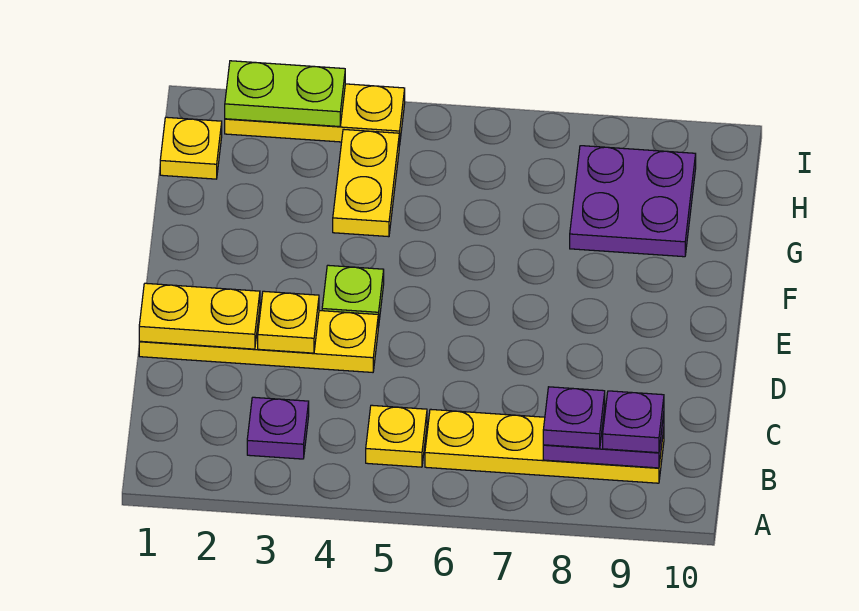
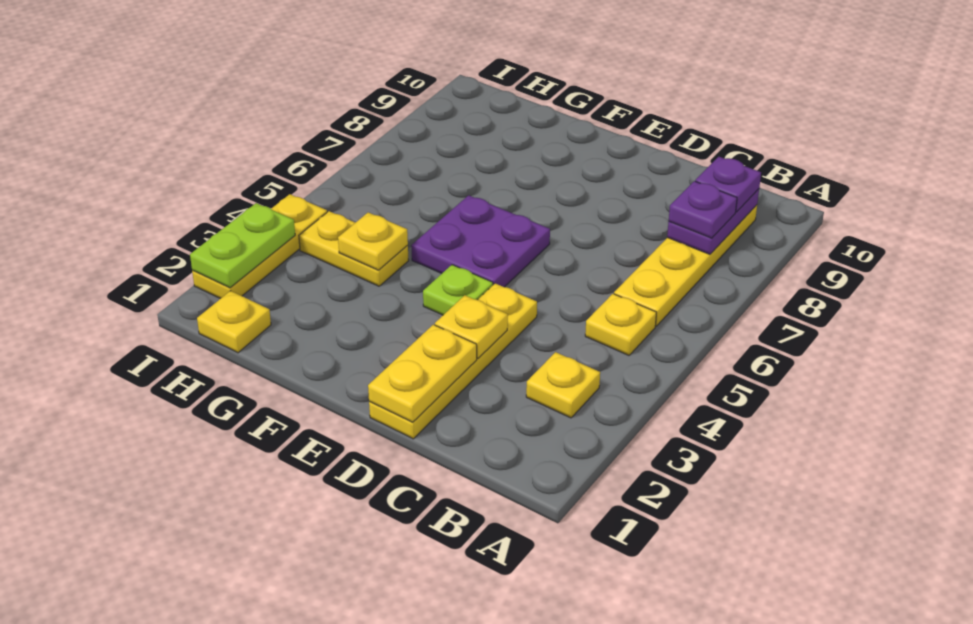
purple 1x1 plate [247,397,309,459] -> yellow 1x1 plate [526,352,600,418]
none -> yellow 1x1 plate [338,212,408,270]
purple 2x2 plate [570,146,696,257] -> purple 2x2 plate moved to [411,195,550,287]

